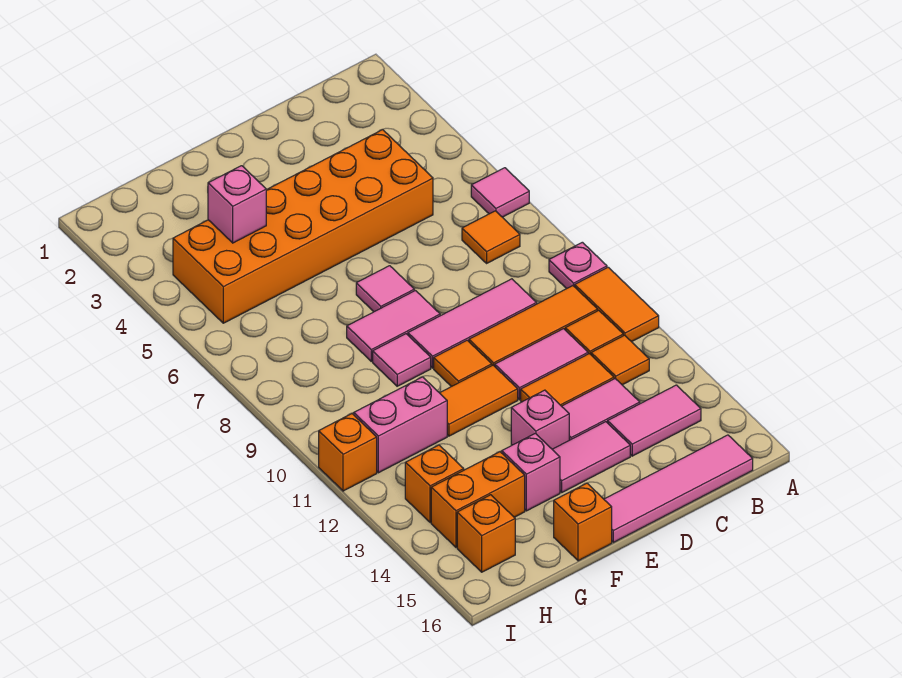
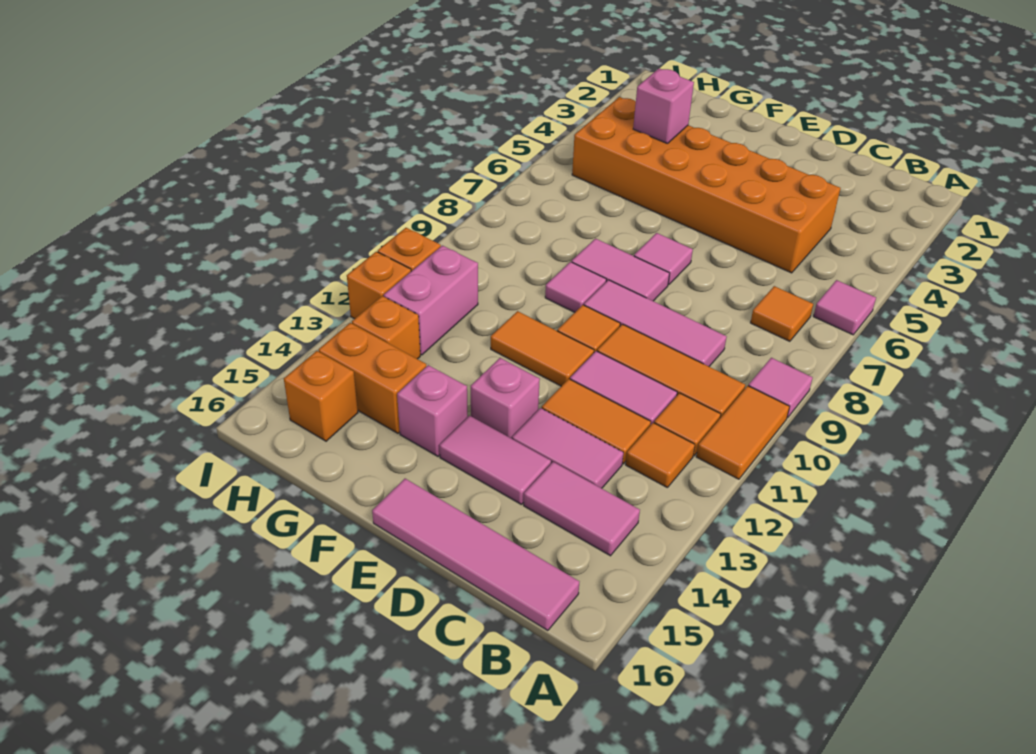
pink 1x1 plate [549,242,607,289] -> pink 1x1 tile [748,358,813,418]
orange 1x1 brick [554,483,612,561] -> orange 1x1 brick moved to [347,252,411,319]
pink 1x2 brick [354,377,447,473] -> pink 1x2 brick turned to [384,246,478,355]

